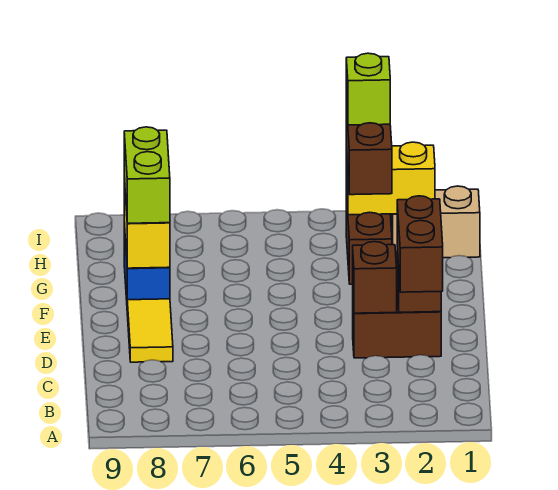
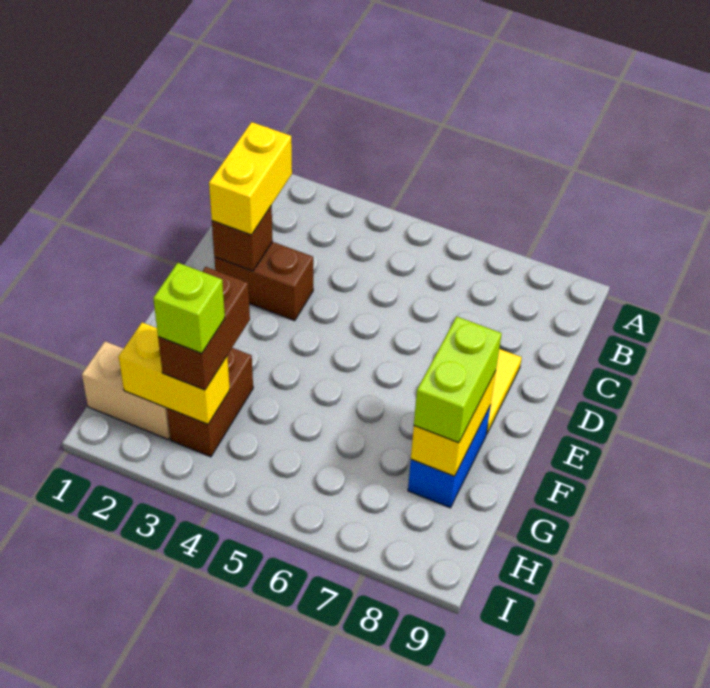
brown 1x2 brick [397,196,443,292] -> yellow 1x2 brick [209,122,292,235]
brown 1x1 brick [353,242,397,313] -> none

